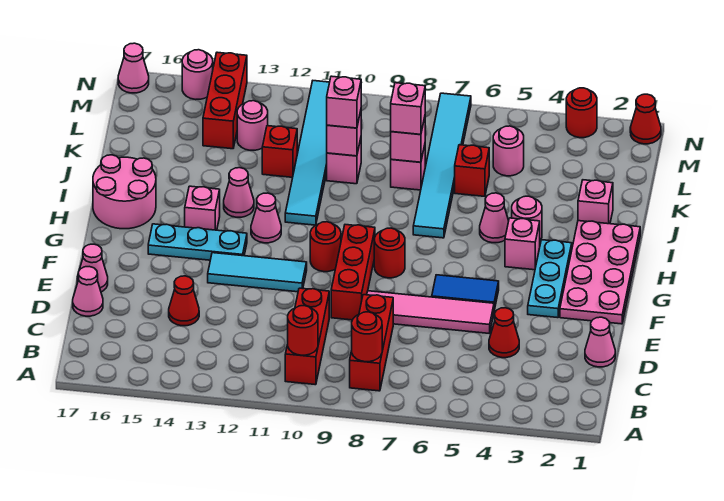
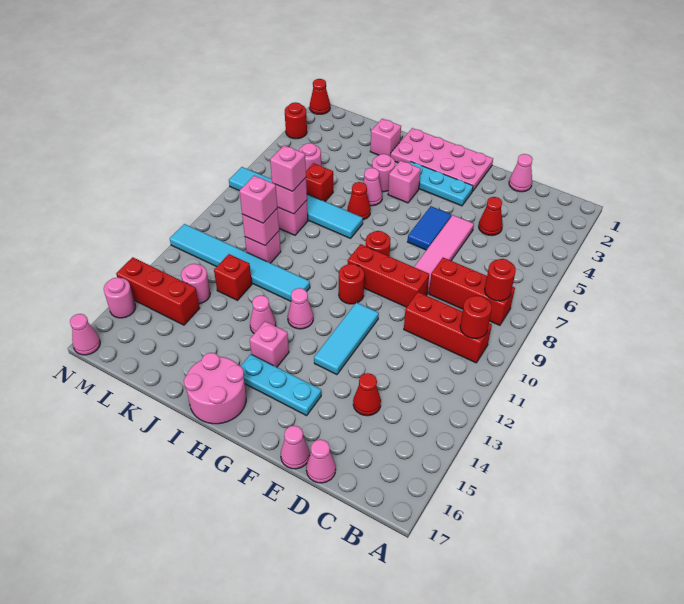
cyan 1x3 plate [148,224,247,260] -> cyan 1x3 plate turned to [241,354,321,416]
none -> red 1x1 cone [347,182,371,220]

